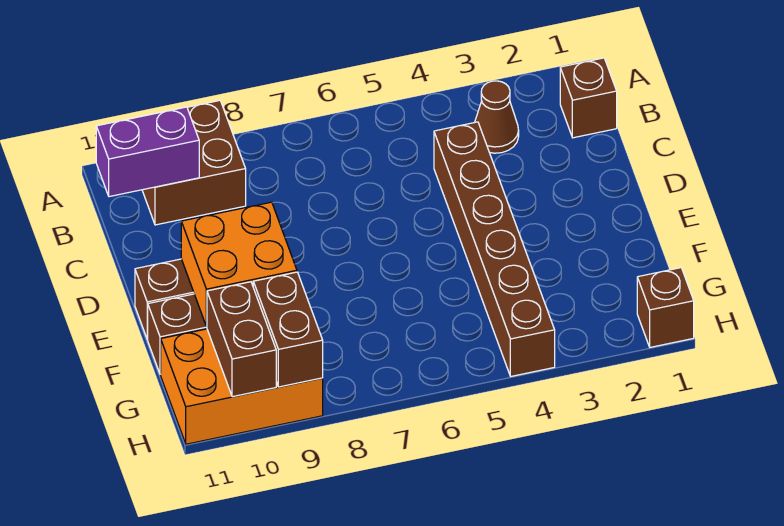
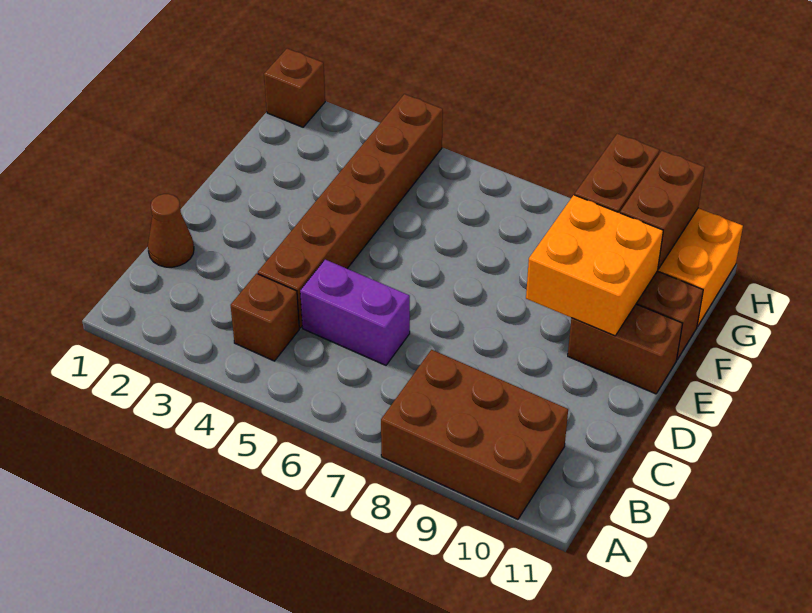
brown 2x2 brick [142,101,246,225] -> brown 2x3 brick [381,350,568,519]
brown 1x1 brick [560,58,617,138] -> brown 1x1 brick moved to [231,274,299,361]
brown 1x1 cone [475,81,519,153] -> brown 1x1 cone moved to [148,194,194,267]
purple 1x2 brick [96,107,199,197] -> purple 1x2 brick moved to [300,260,410,365]

